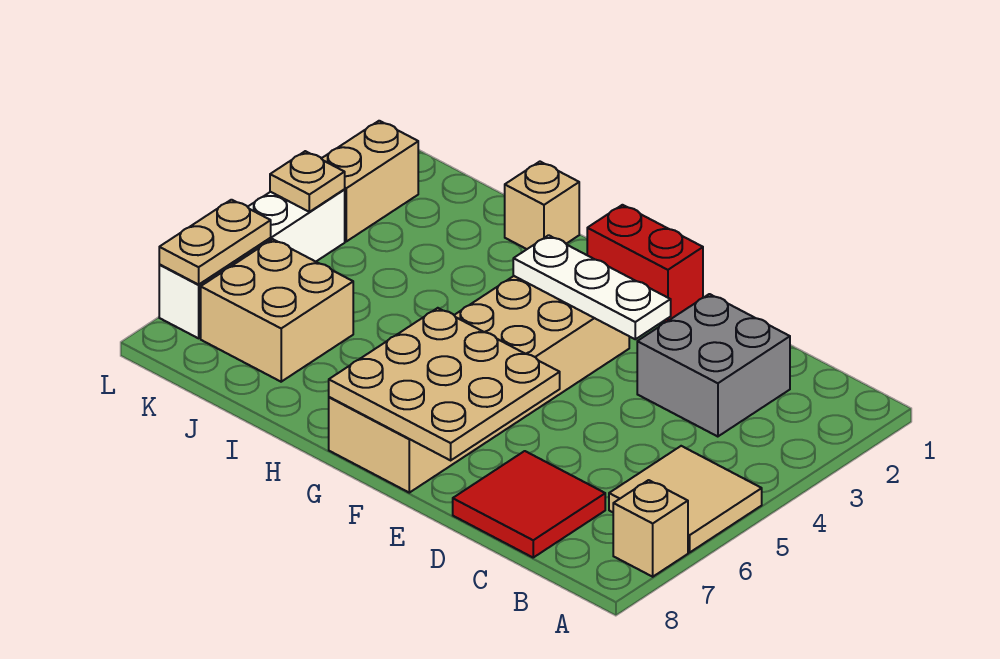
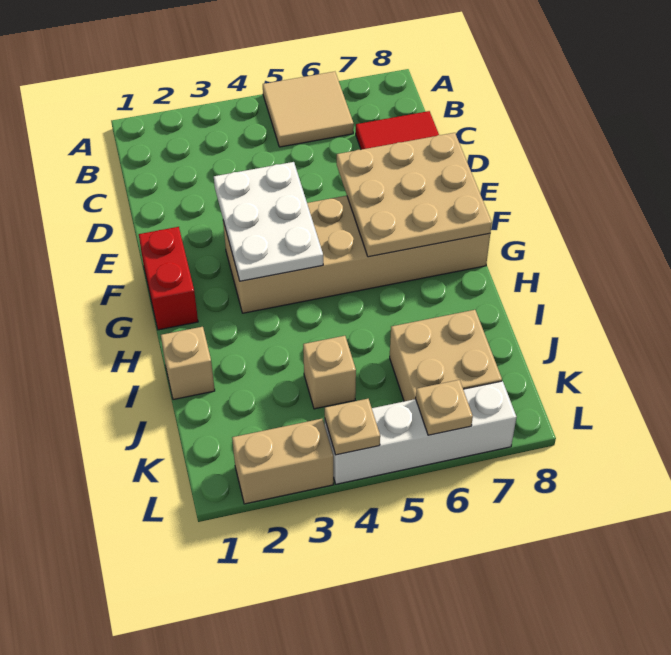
tan 1x1 brick [613,480,688,577] -> tan 1x1 brick moved to [303,336,356,409]
grey 2x2 brick [637,294,790,437] -> none
white 1x3 plate [513,235,671,339] -> white 2x3 plate [214,162,323,281]
tan 1x2 plate [159,200,271,285] -> tan 1x1 plate [416,380,473,435]

